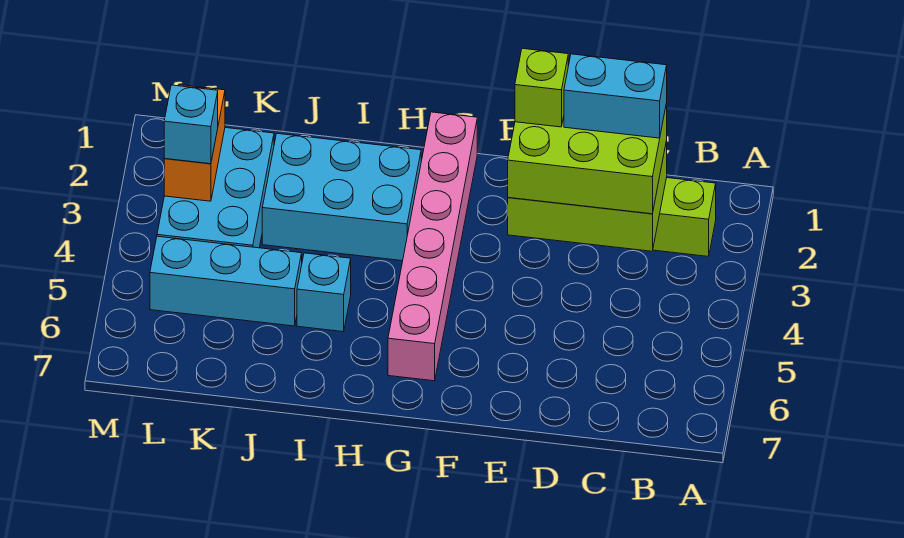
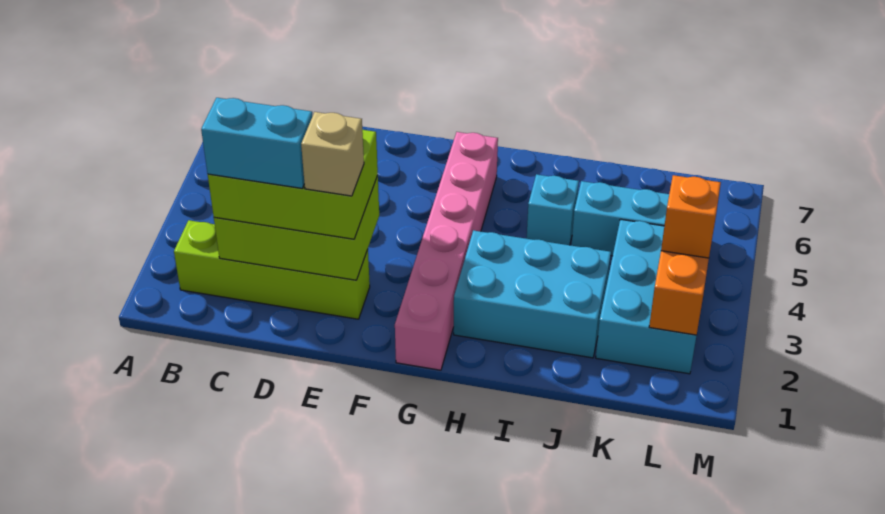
lime 1x1 brick [515,48,568,127] -> tan 1x1 brick [301,112,364,196]
cyan 1x1 brick [164,85,218,164] -> orange 1x1 brick [661,175,721,258]

